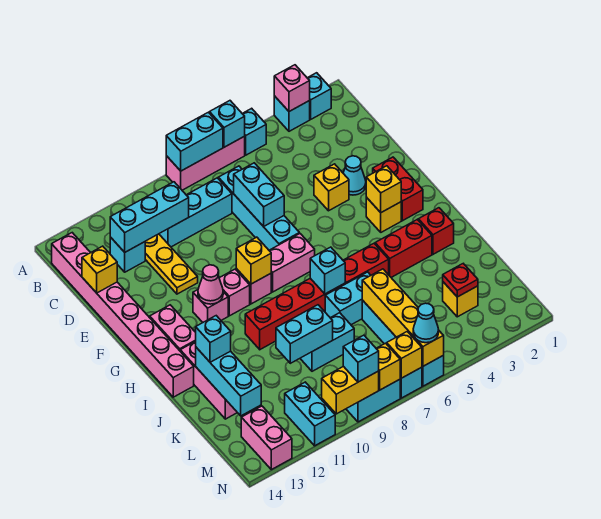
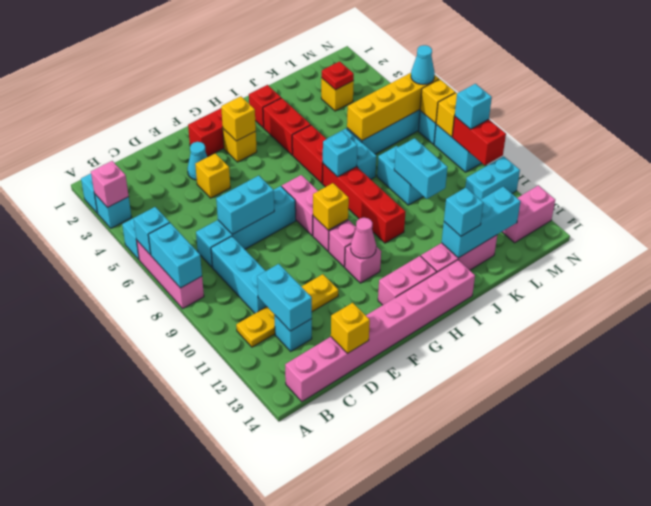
cyan 1x3 brick [110,182,189,252] -> cyan 1x2 brick [257,264,312,331]
yellow 1x2 brick [322,366,379,414] -> red 1x2 brick [452,117,506,165]

